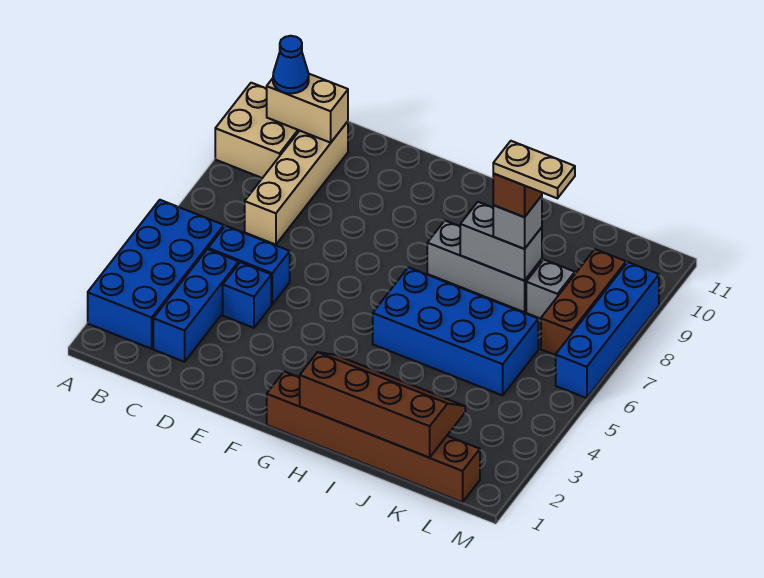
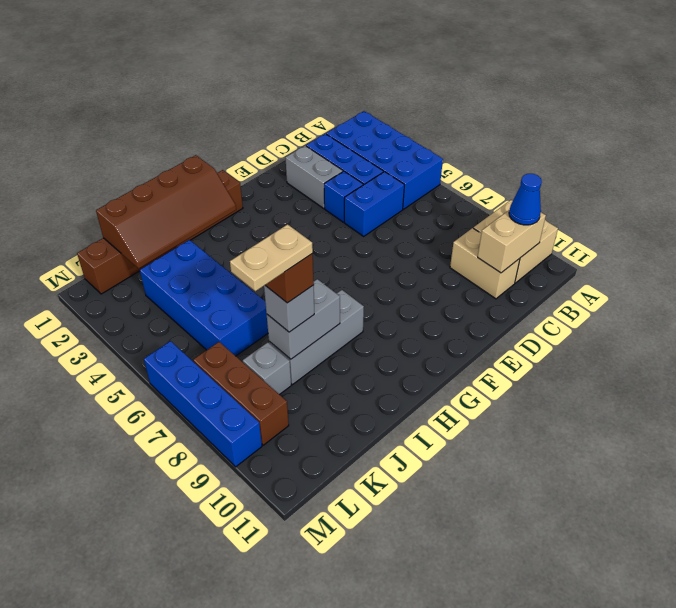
tan 1x4 brick [245,121,348,245] -> tan 1x2 brick [450,228,520,299]
none -> grey 1x2 brick [285,146,343,208]
blue 2x4 brick [373,267,538,395] -> blue 2x4 brick turned to [140,240,268,356]

